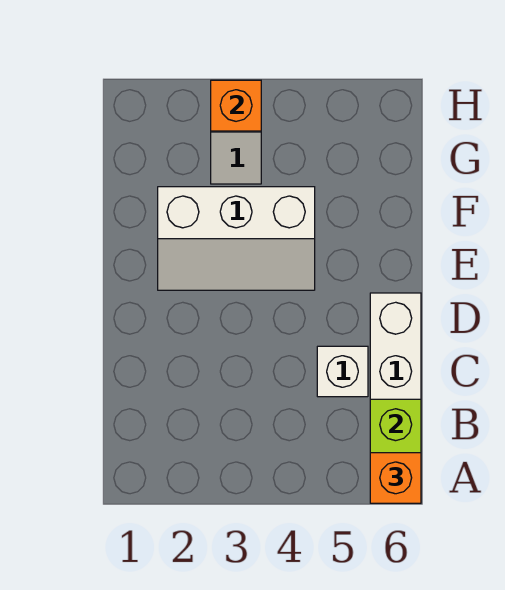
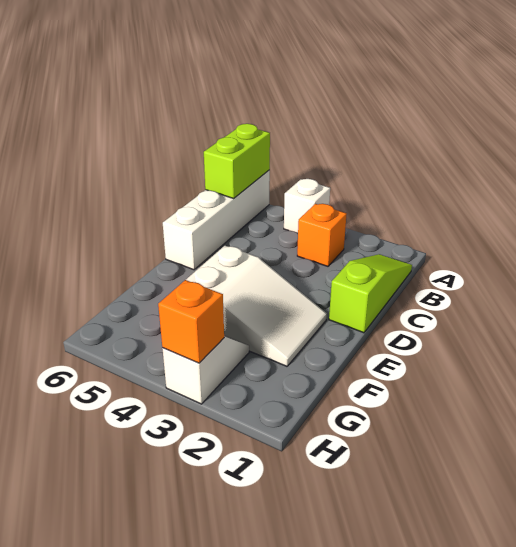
orange 1x1 brick [370,453,421,503] -> orange 1x1 brick moved to [297,204,347,266]
none -> lime 1x3 slope [329,254,412,333]
white 1x1 brick [317,346,368,397] -> white 1x1 brick moved to [284,179,330,233]
white 2x3 slope [158,187,315,290] -> white 2x3 slope turned to [186,246,327,366]

